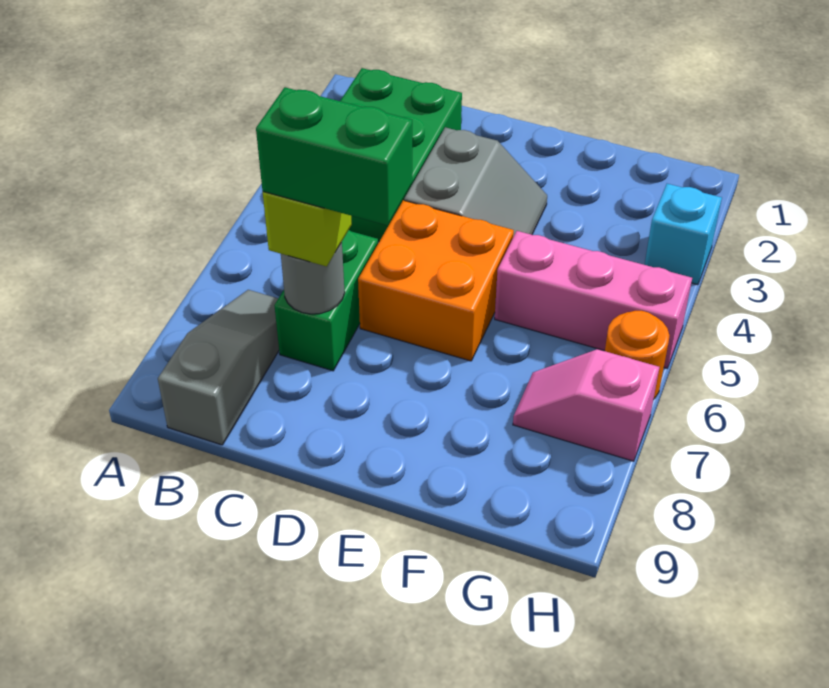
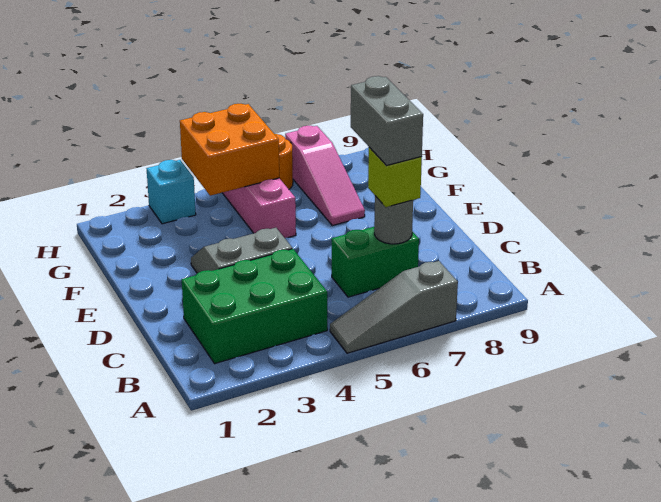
grey 1x3 slope [158,290,279,445] -> grey 1x3 slope moved to [330,261,458,353]
green 1x2 brick [256,87,412,225] -> grey 1x2 brick [351,76,423,166]
orange 2x2 brick [358,200,514,361] -> orange 2x2 brick moved to [180,104,279,196]
pink 1x2 slope [513,349,659,461] -> pink 1x3 slope [285,126,365,226]

